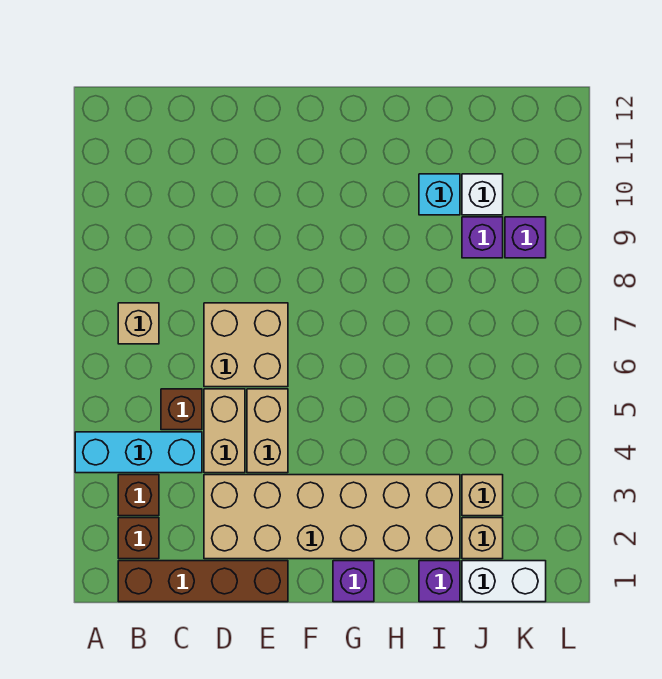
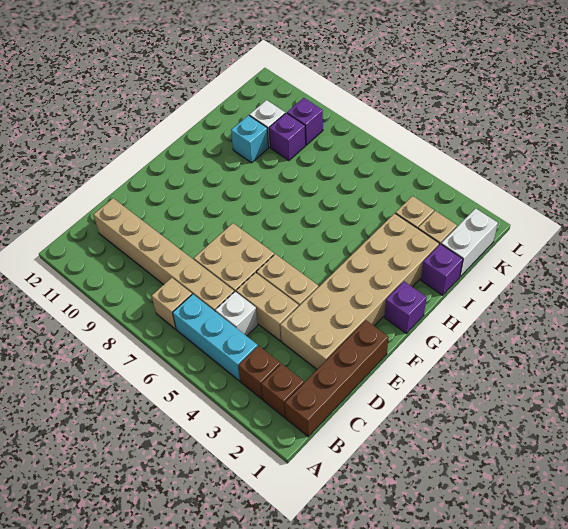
cyan 1x3 brick [75,432,202,473] -> cyan 1x3 brick turned to [173,294,258,381]
brown 1x1 brick [161,389,202,430] -> white 1x1 brick [215,292,258,336]
none -> tan 1x6 brick [94,198,234,311]

